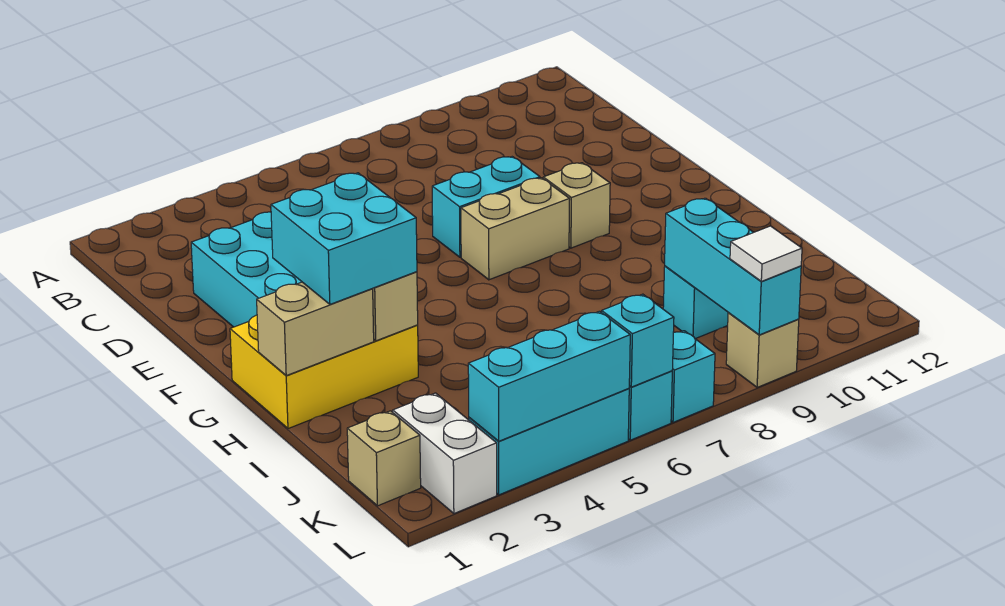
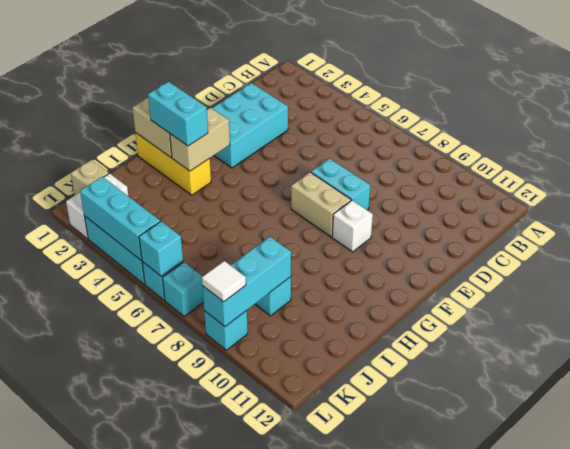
tan 1x1 brick [543,163,610,248] -> white 1x1 brick [332,200,373,252]
yellow 2x3 brick [230,315,418,429] -> yellow 1x3 brick [135,133,211,195]
cyan 2x2 brick [271,173,417,304] -> cyan 1x2 brick [148,82,208,146]
tan 1x1 brick [726,313,799,387] -> cyan 1x1 brick [204,310,248,350]

